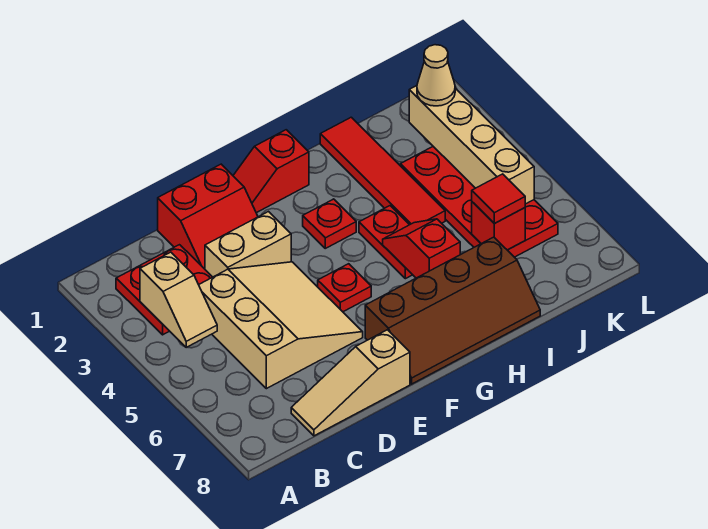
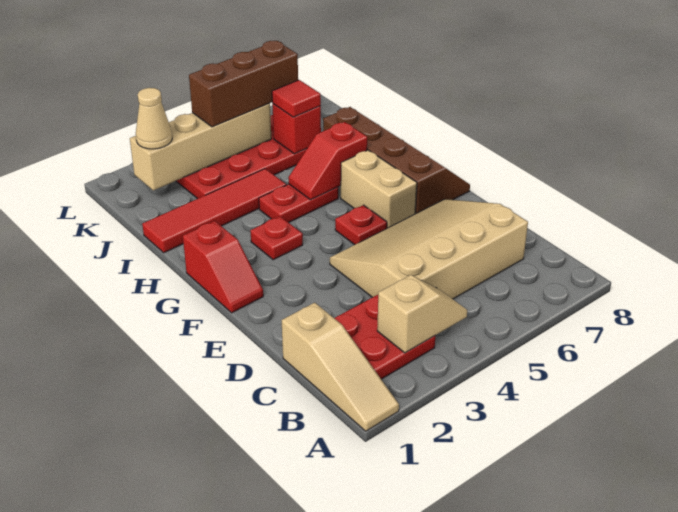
tan 3x3 slope [199,262,363,389] -> tan 3x4 slope [330,199,528,299]
tan 1x3 slope [291,330,410,436] -> tan 1x3 slope moved to [282,303,399,431]
red 2x2 slope [158,164,258,269] -> none
tan 1x2 brick [205,212,291,277] -> tan 1x2 brick moved to [341,150,417,228]
none -> brown 1x3 brick [189,41,298,127]

